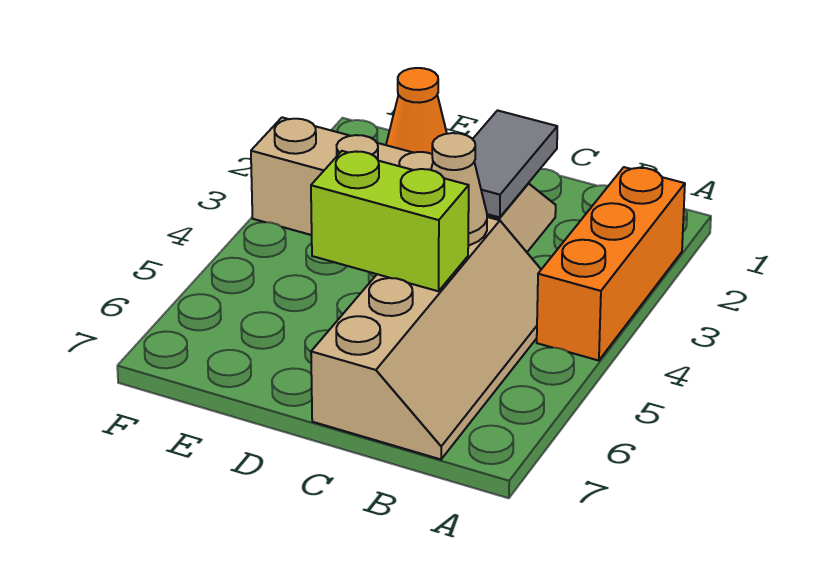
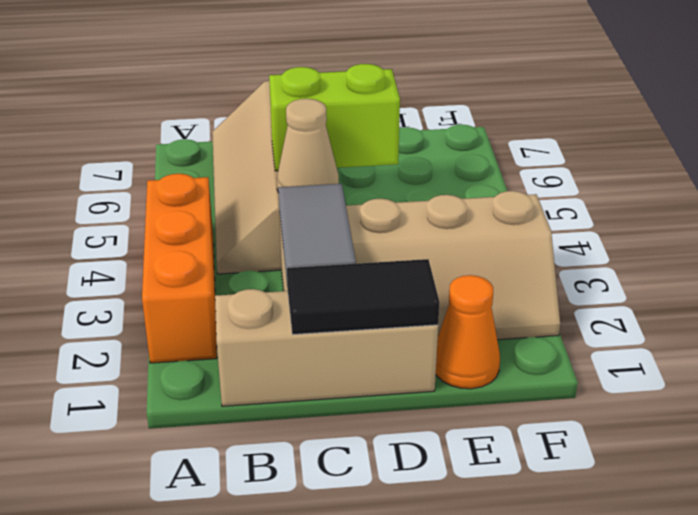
none -> tan 1x3 brick [215,289,438,406]
none -> black 1x2 tile [287,259,440,335]

